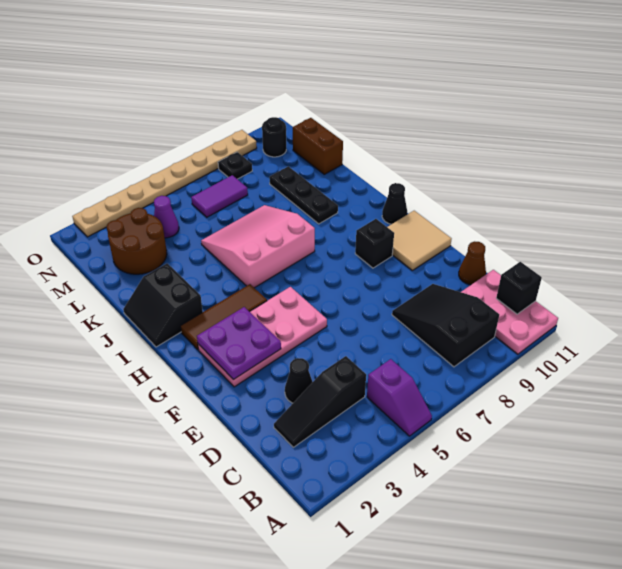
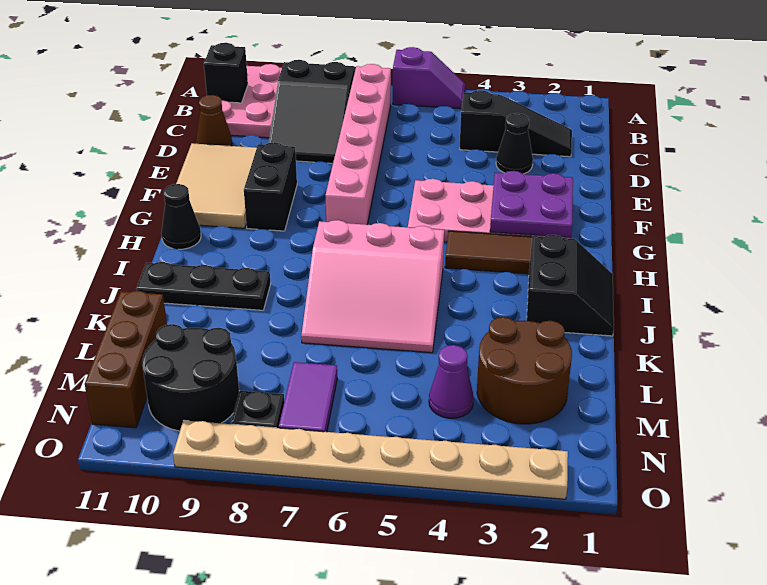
purple 1x2 slope [367,359,432,436] -> purple 1x2 slope turned to [393,47,465,109]
none -> pink 1x6 brick [325,64,391,225]
tan 2x2 tile [388,211,451,270] -> tan 2x3 tile [176,143,257,228]
black 1x1 brick [355,219,394,268] -> black 1x2 brick [244,142,297,231]
black 1x3 plate [269,166,338,224] -> black 1x3 plate turned to [137,262,271,310]
brown 1x2 brick [293,118,343,174] -> brown 1x3 brick [85,291,167,428]
purple 1x2 tile [191,175,248,217] -> purple 1x2 tile turned to [279,362,337,432]
black 1x1 round brick [262,117,286,157] -> black 2x2 round brick [142,324,239,431]

